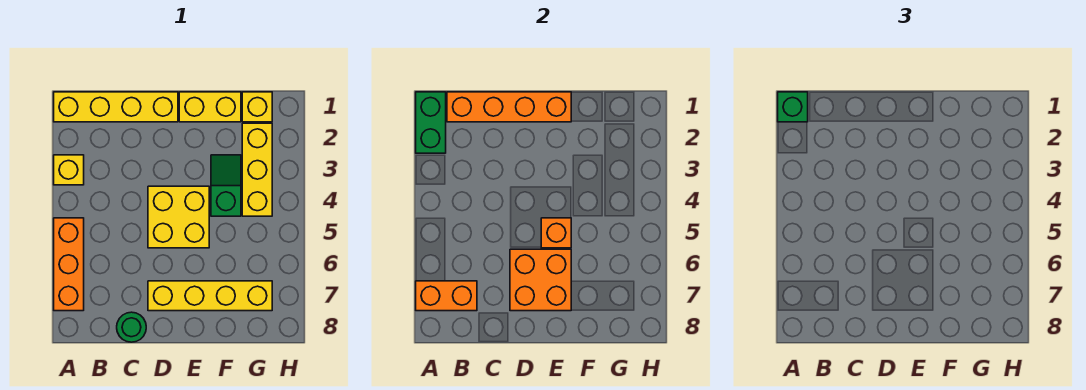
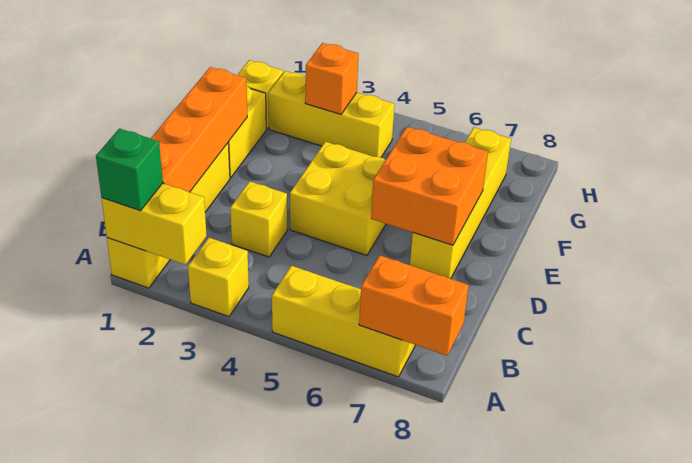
green 1x2 brick [416,92,446,153] -> yellow 1x2 brick [102,183,207,265]
orange 1x3 brick [54,218,84,311] -> yellow 1x3 brick [272,266,415,377]
orange 1x2 brick [416,281,477,311] -> orange 1x2 brick turned to [359,255,469,356]
none -> yellow 1x1 brick [230,181,287,257]
green 1x1 round brick [117,312,146,342] -> none
orange 1x1 brick [541,218,571,248] -> orange 1x1 brick moved to [305,43,359,114]
green 1x2 slope [211,155,241,216] -> none

